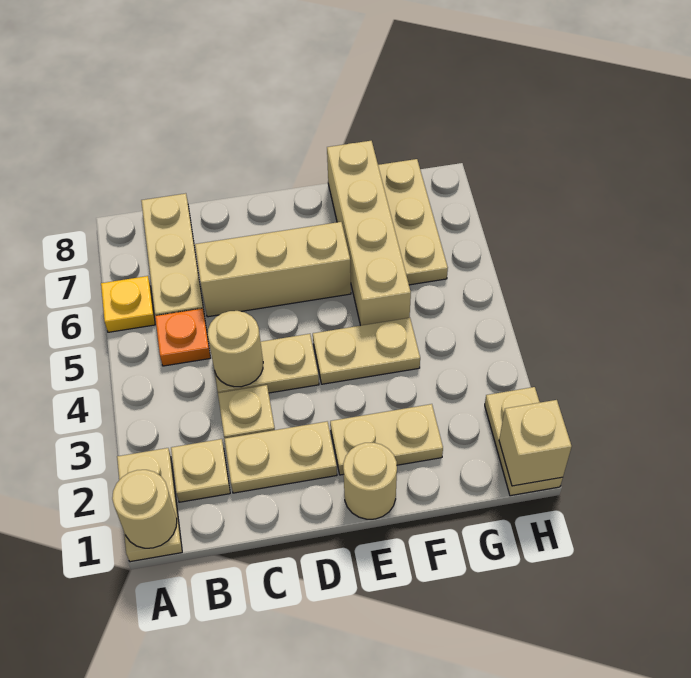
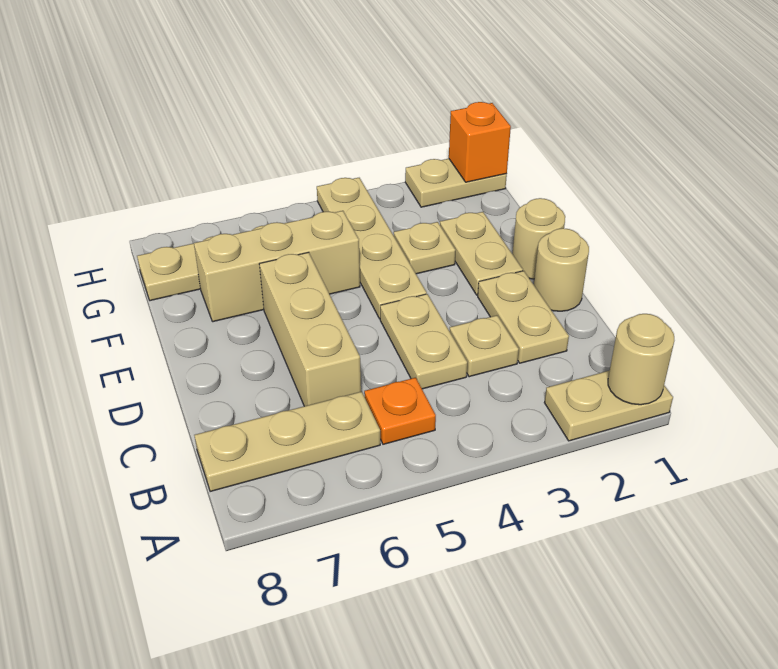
yellow 1x1 plate [101,276,155,332] -> none
tan 1x1 plate [171,439,230,502] -> tan 1x1 plate moved to [394,222,456,274]
tan 1x1 round brick [208,311,263,387] -> tan 1x1 round brick moved to [534,228,589,311]
tan 1x2 plate [313,318,420,384] -> tan 1x4 plate [317,178,427,319]
tan 1x4 brick [327,141,411,326] -> tan 1x3 brick [194,211,360,322]
tan 1x1 brick [499,400,572,486] -> orange 1x1 brick [449,102,511,182]

